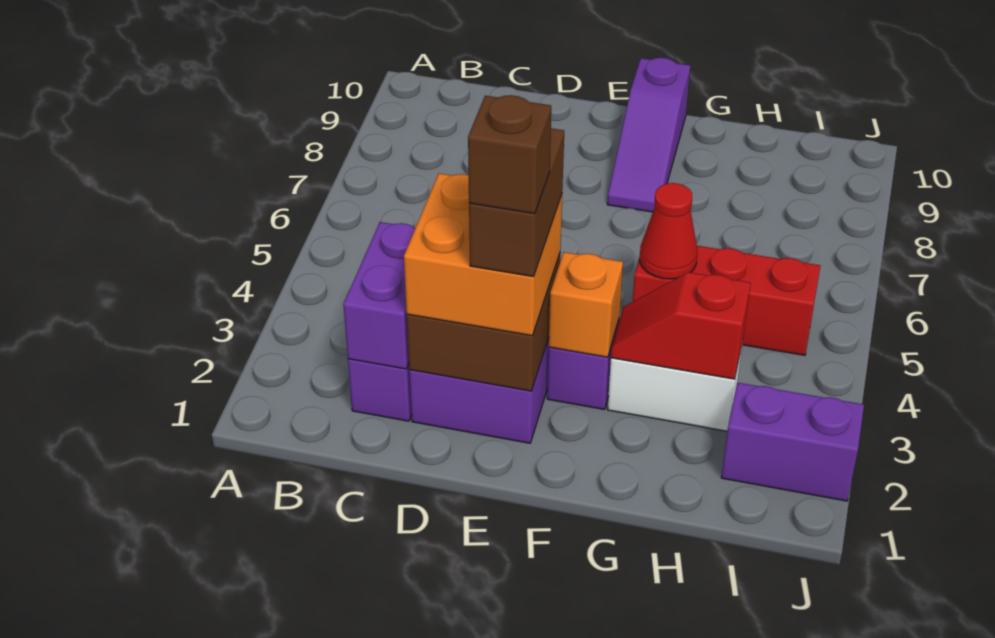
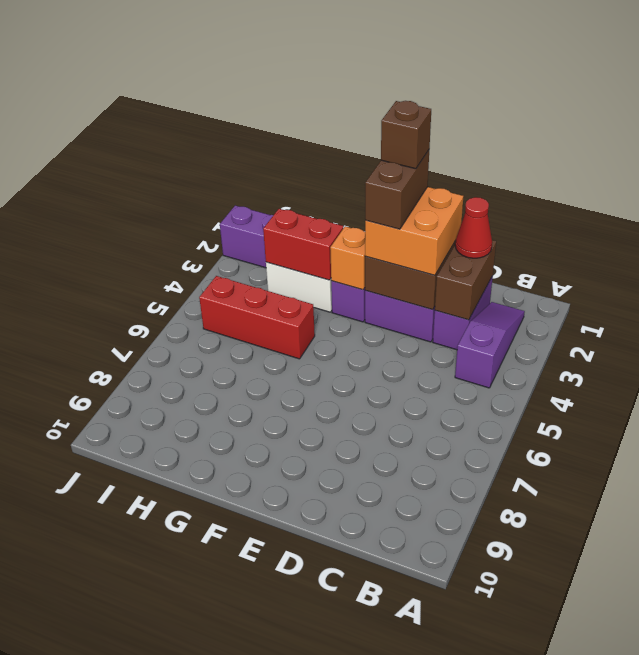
purple 1x2 brick [343,222,415,369] -> brown 1x2 brick [435,240,496,320]
purple 1x3 slope [607,58,690,212] -> purple 1x3 slope moved to [455,302,525,388]
red 1x2 slope [611,272,751,379] -> red 1x2 brick [263,209,343,280]
red 1x1 cone [640,183,697,279] -> red 1x1 cone moved to [455,197,492,258]

